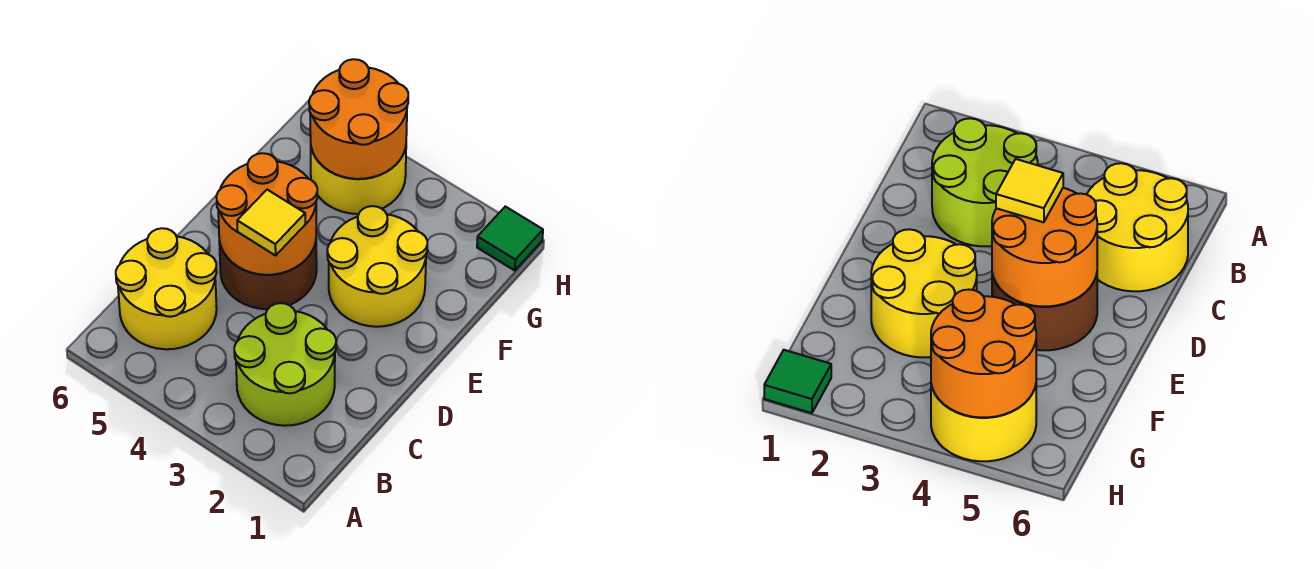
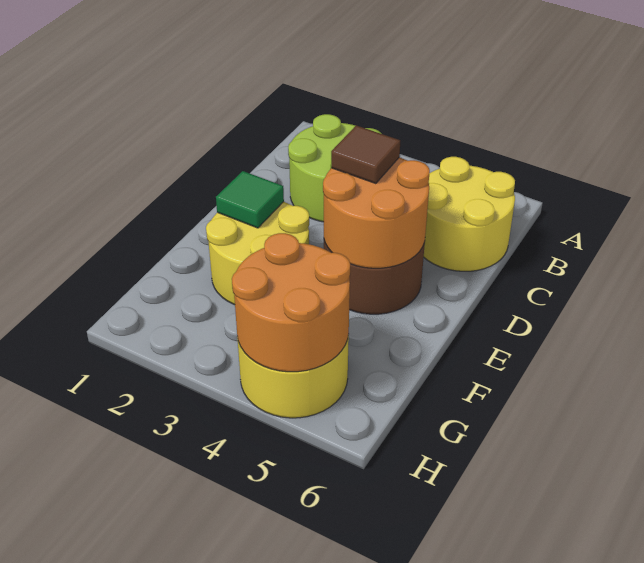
yellow 1x1 tile [237,190,305,255] -> brown 1x1 tile [331,125,400,184]
green 1x1 tile [477,207,543,271] -> green 1x1 tile moved to [216,171,284,228]

